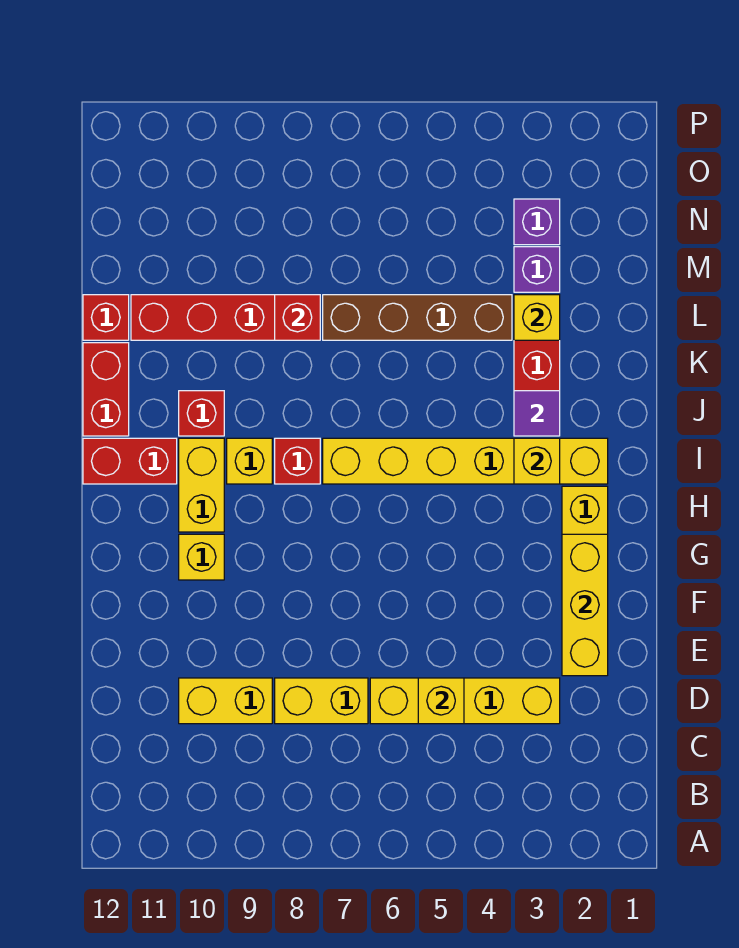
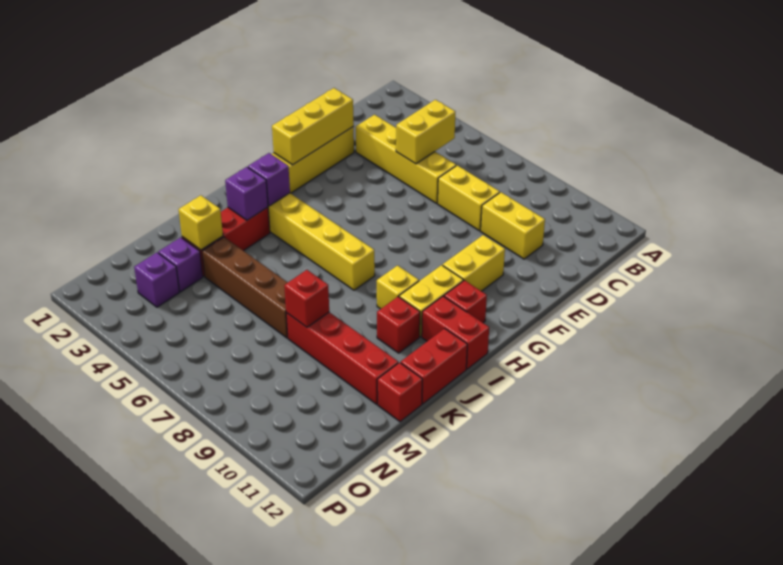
yellow 1x1 brick [418,678,464,724] -> yellow 1x2 brick [396,100,455,164]
yellow 1x1 brick [179,534,224,580] -> yellow 1x2 brick [443,235,505,291]
yellow 1x1 brick [514,438,560,484] -> purple 1x1 brick [248,153,290,206]
red 1x1 brick [275,438,320,484] -> red 1x1 brick moved to [444,280,487,323]
purple 1x1 tile [514,391,560,436] -> purple 1x1 brick [225,167,268,220]

